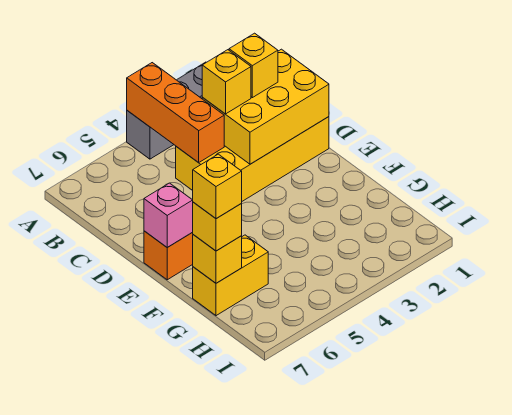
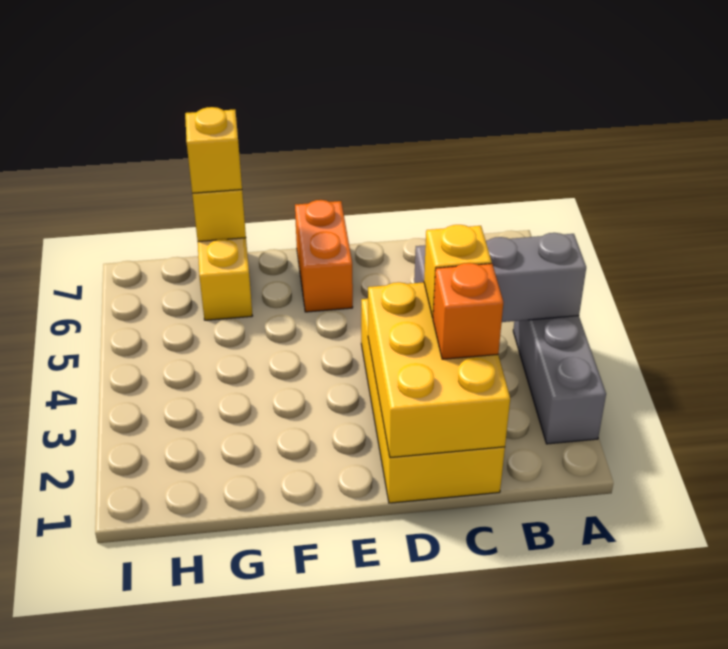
orange 1x3 brick [127,63,224,163] -> grey 1x3 brick [414,233,586,322]
yellow 1x1 brick [229,33,278,98] -> orange 1x1 brick [433,263,503,359]
pink 1x1 brick [144,183,193,247] -> none
yellow 1x1 brick [193,154,242,219] -> none

